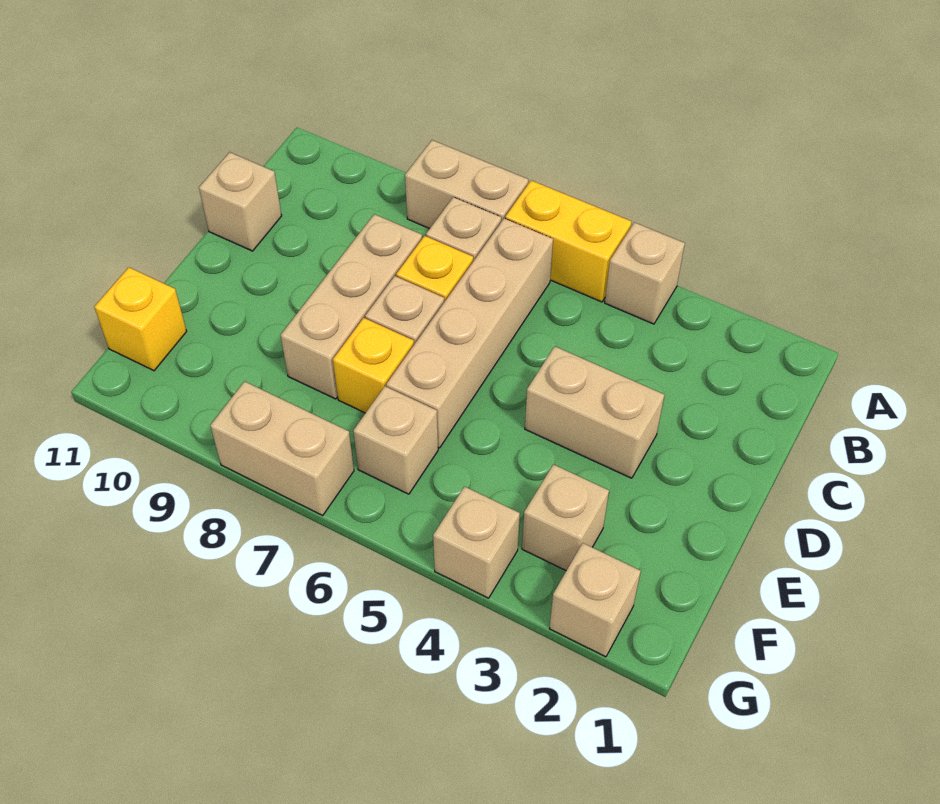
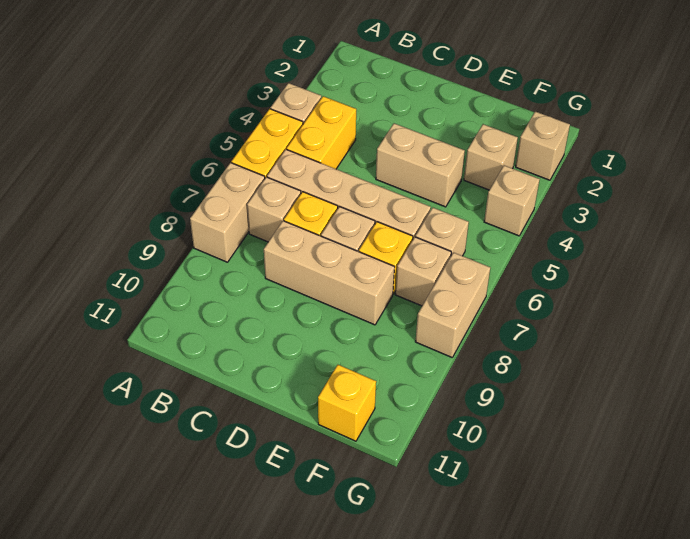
none -> yellow 1x2 brick [287,96,356,169]
tan 1x1 brick [199,152,282,251] -> tan 1x1 brick moved to [395,237,451,306]
tan 1x2 brick [525,346,664,478] -> tan 1x2 brick turned to [376,123,465,207]

